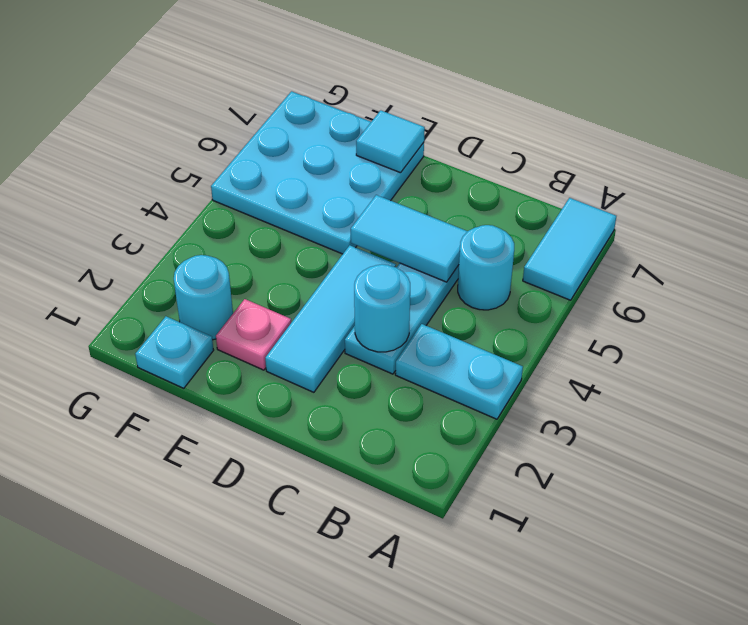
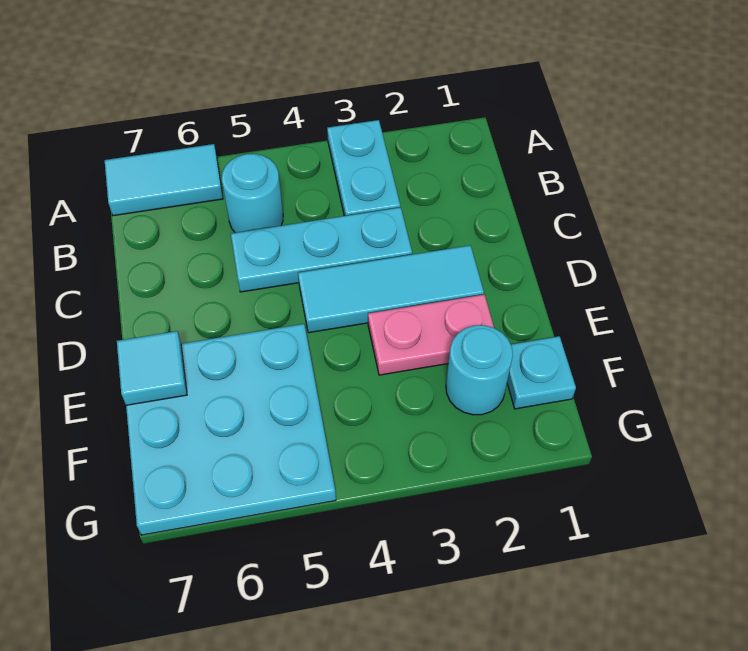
cyan 1x1 round brick [354,264,410,352] -> none
cyan 1x2 tile [351,195,468,282] -> none
pink 1x1 plate [216,299,291,370] -> pink 1x2 plate [368,295,494,375]

